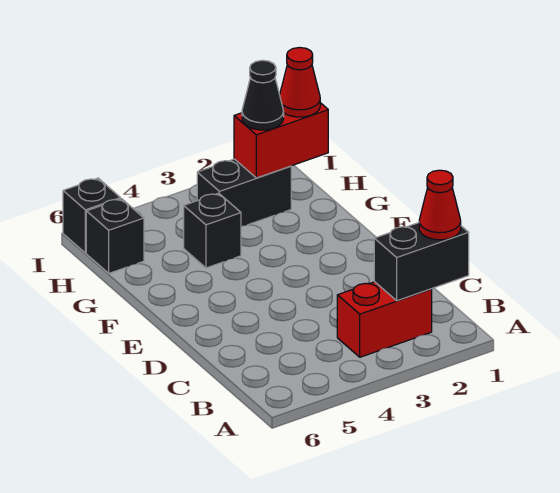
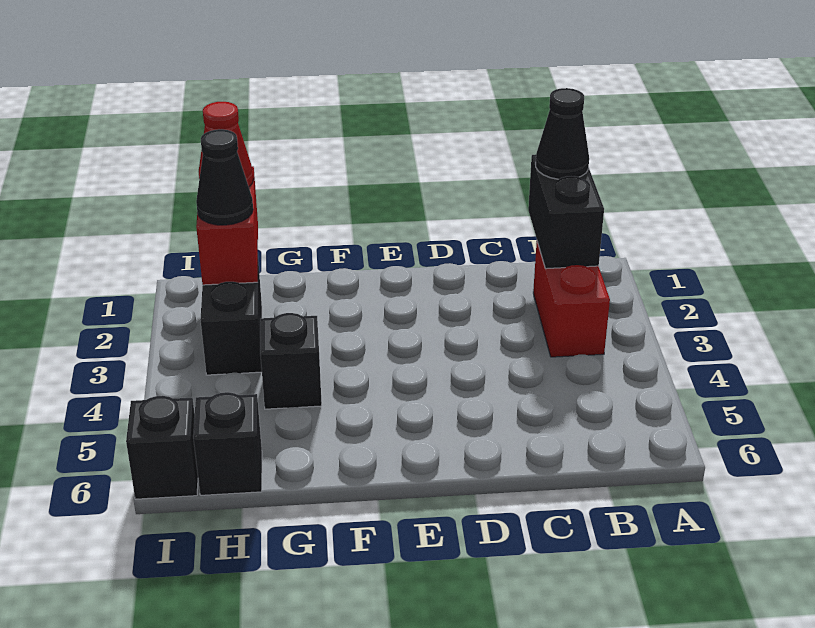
red 1x1 cone [419,170,461,240] -> black 1x1 cone [536,88,589,179]

